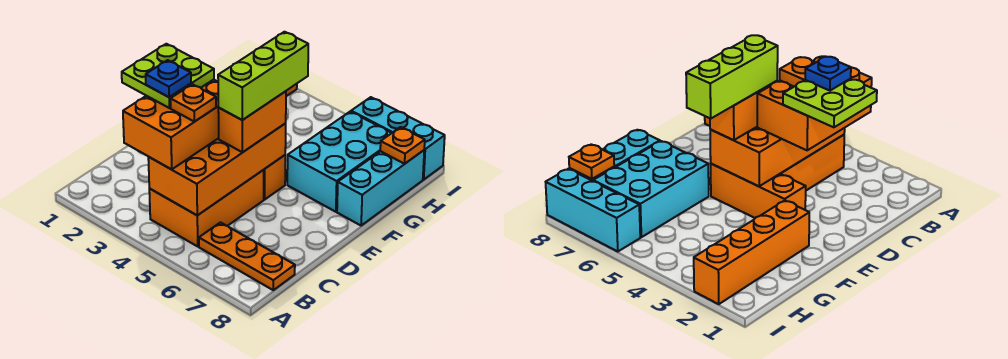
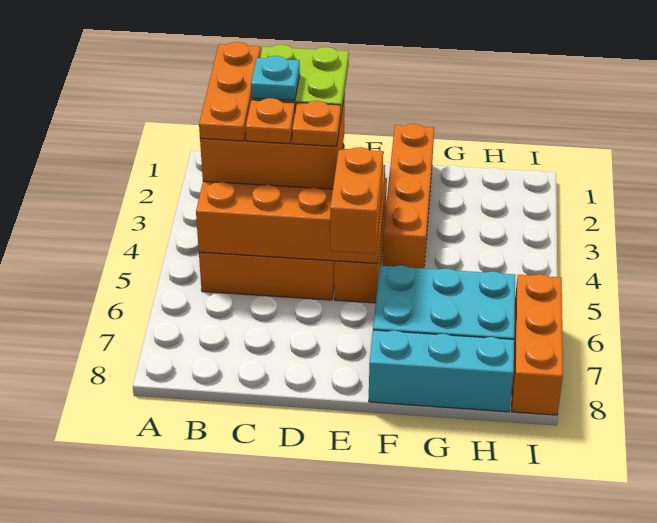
orange 1x3 plate [199,223,295,290] -> orange 1x3 plate moved to [199,42,261,141]
blue 1x1 plate [146,60,191,97] -> cyan 1x1 plate [251,56,300,101]
orange 1x2 brick [218,91,286,152] -> orange 1x2 brick turned to [330,147,383,254]
lime 1x3 brick [218,32,308,120] -> none
orange 1x4 brick [694,201,809,304] -> orange 1x4 brick turned to [382,124,434,268]
orange 1x1 plate [380,127,425,164] -> orange 1x1 plate moved to [292,101,341,146]
cyan 1x3 brick [351,97,445,180] -> orange 1x3 brick [512,274,563,415]

